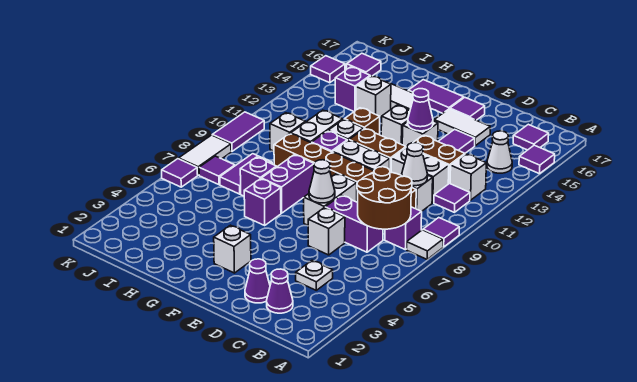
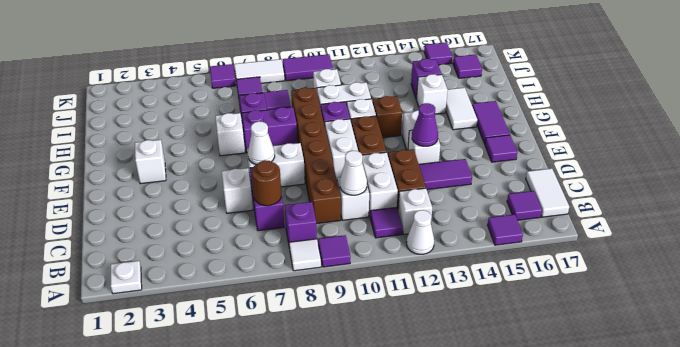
brown 2x2 round brick [357,167,412,229] -> brown 1x1 round brick [252,160,281,206]
white 1x1 cone [487,131,512,173] -> white 1x1 cone moved to [406,210,434,254]
purple 1x1 cone [266,269,293,313] -> none
white 1x1 plate [296,260,333,290] -> white 1x1 plate moved to [111,261,142,294]
purple 1x1 cone [245,259,270,303] -> none
white 1x2 tile [434,109,490,146] -> white 1x2 tile moved to [526,168,569,217]
purple 1x1 brick [244,179,281,225] -> white 1x1 brick [215,113,245,156]

